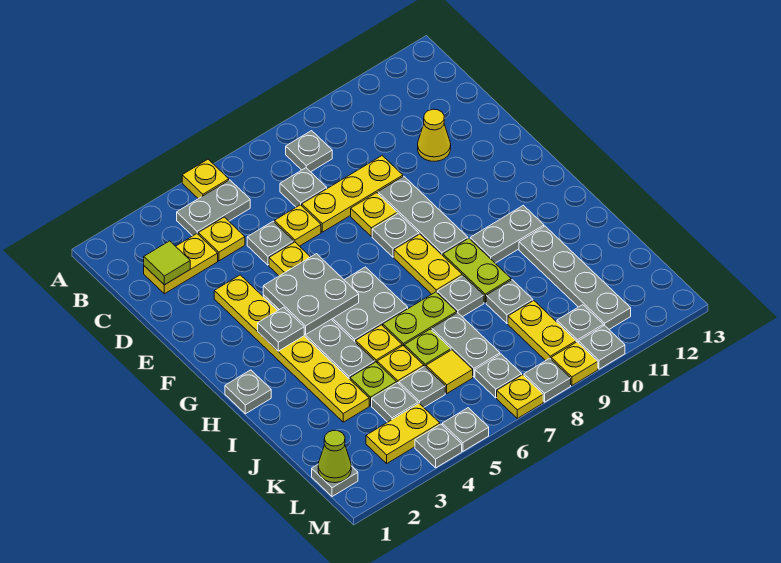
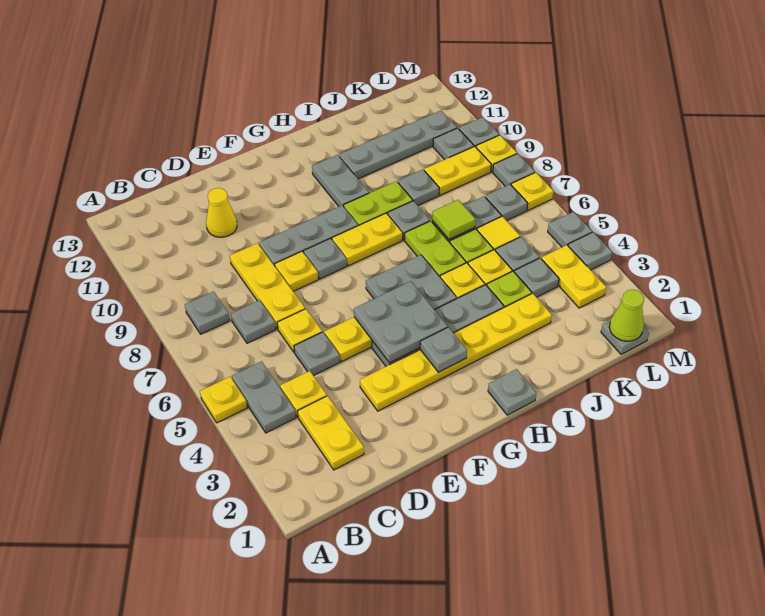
lime 1x1 tile [144,241,190,285] -> lime 1x1 tile moved to [432,200,476,240]

